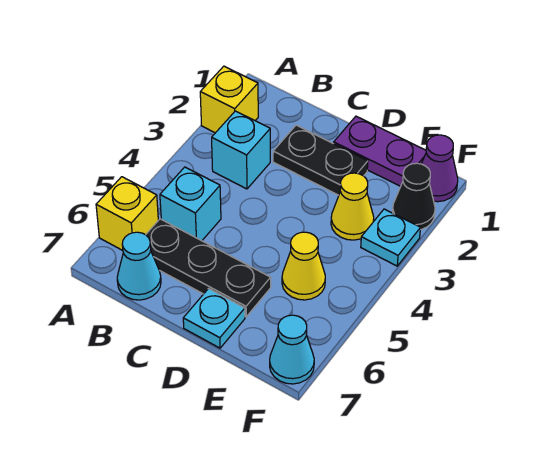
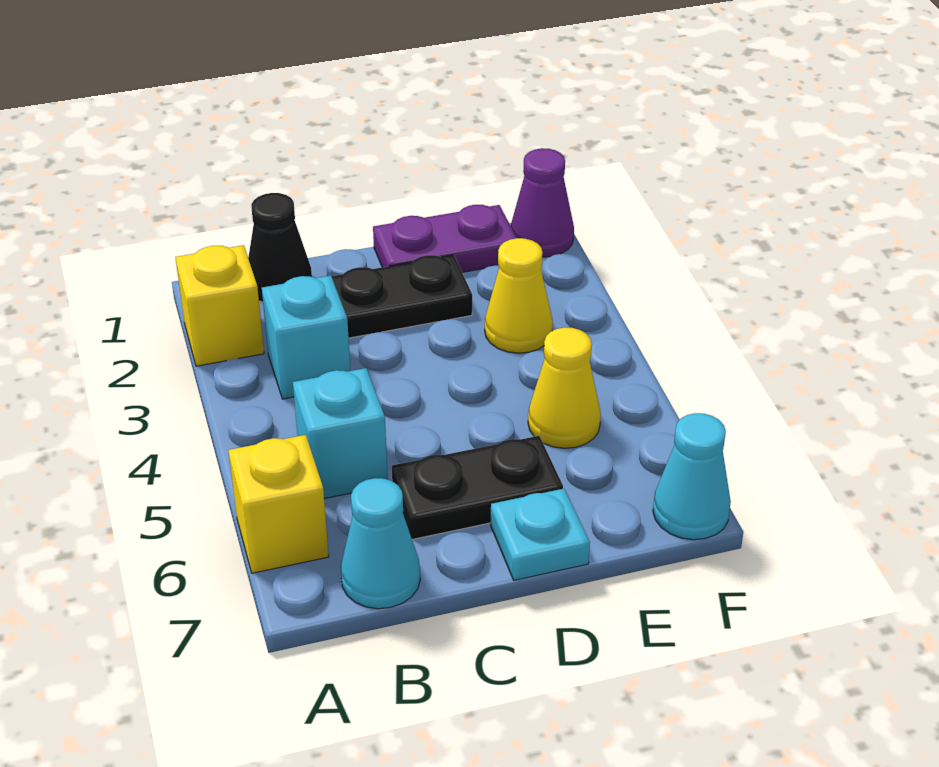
black 1x3 plate [146,219,271,317] -> black 1x2 plate [392,436,563,539]
black 1x1 cone [393,163,435,230] -> black 1x1 cone moved to [248,193,312,302]
cyan 1x1 plate [361,209,420,266] -> none

